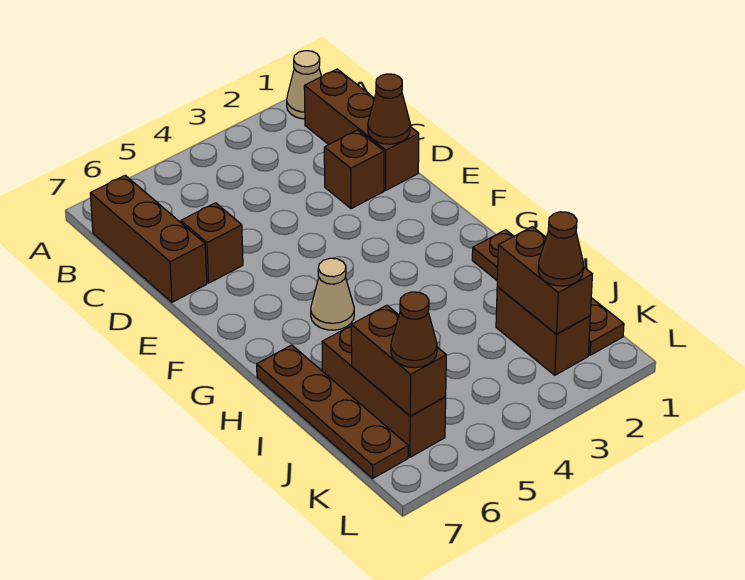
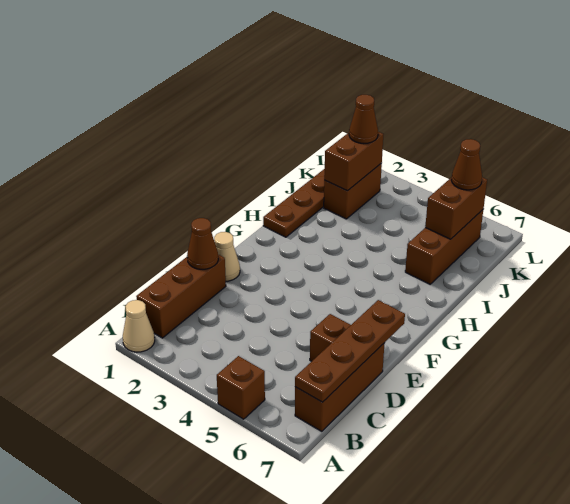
brown 1x1 brick [324,130,384,209] -> brown 1x1 brick moved to [217,356,265,419]
tan 1x1 cone [311,258,354,330] -> tan 1x1 cone moved to [214,232,240,281]
brown 1x4 plate [257,345,408,478] -> brown 1x4 plate moved to [295,300,405,402]

